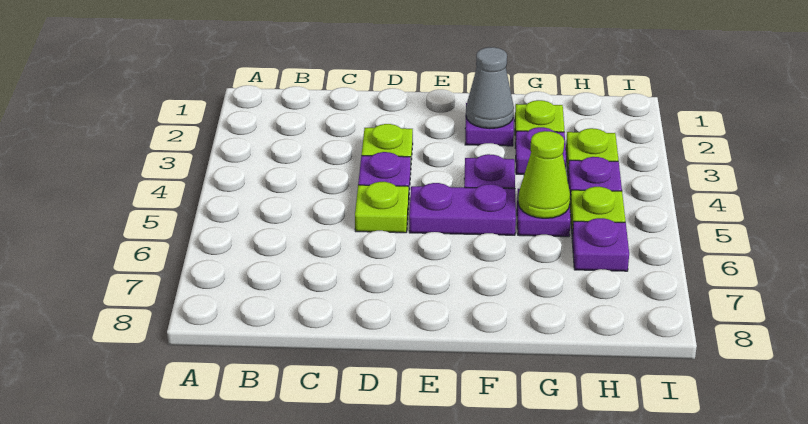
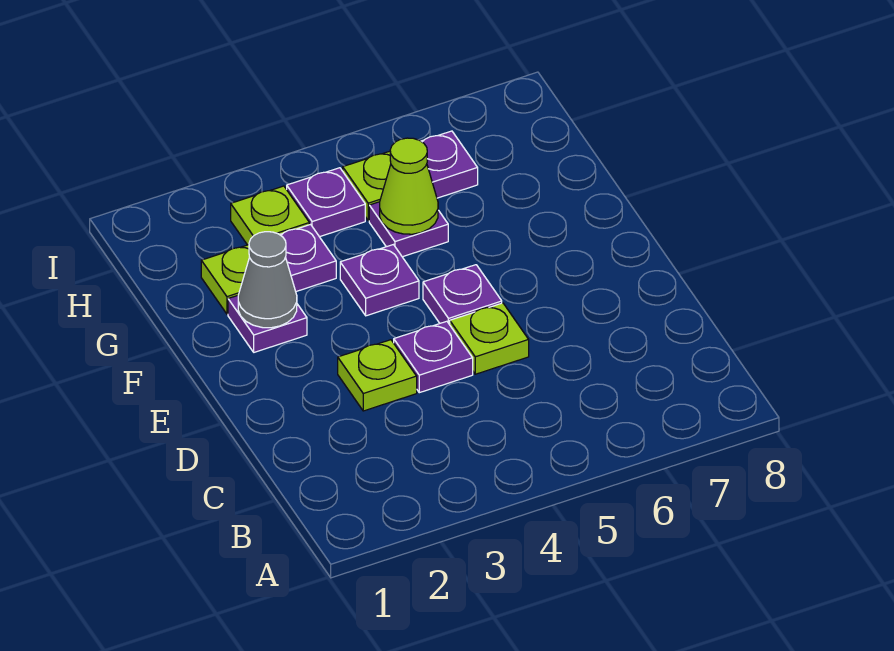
purple 1x2 plate [409,183,516,235] -> purple 1x1 plate [423,265,502,325]

